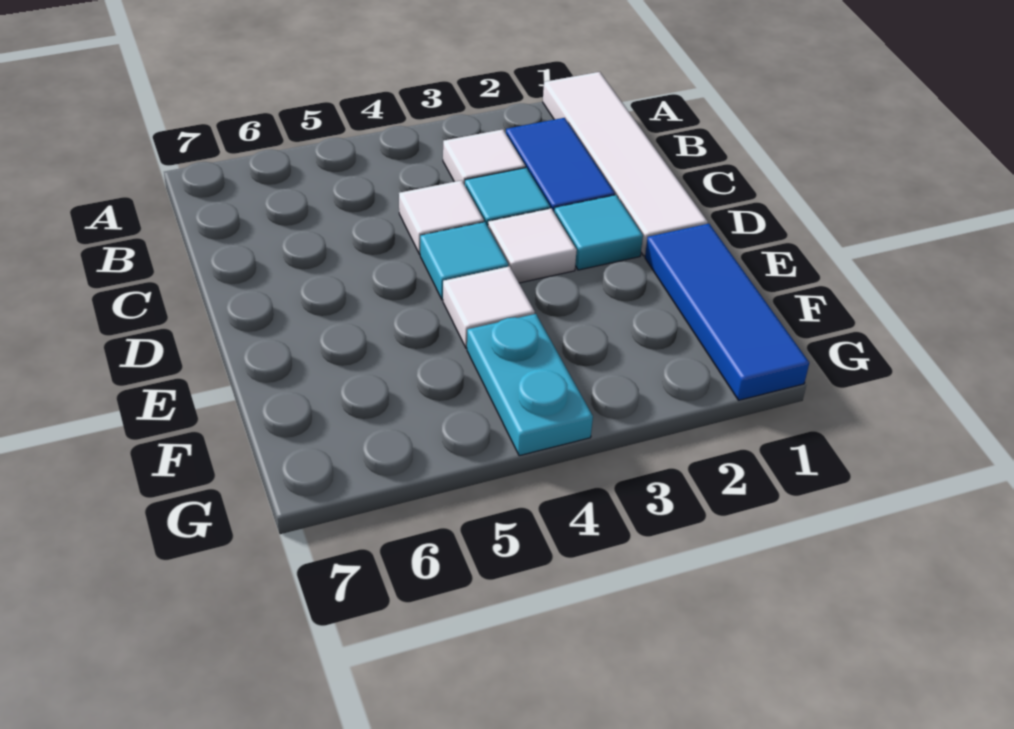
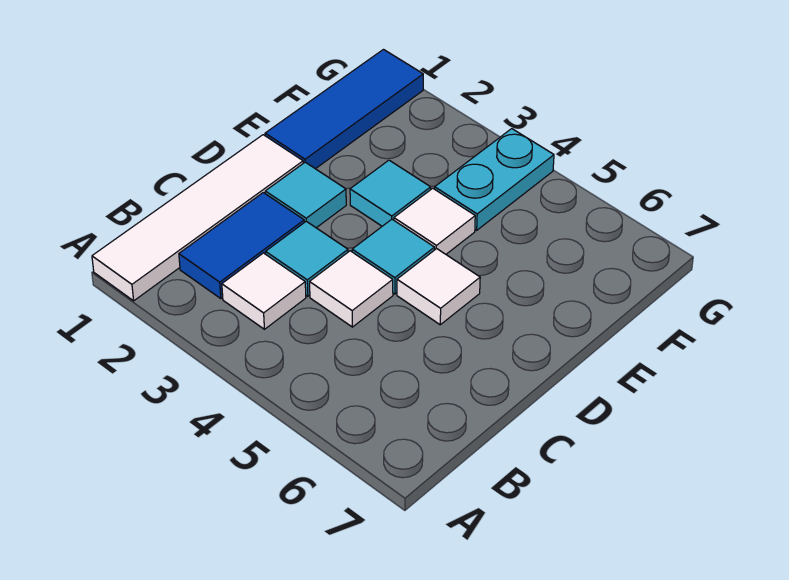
white 1x1 tile [488,209,577,283] -> white 1x1 tile moved to [397,249,480,325]
none -> cyan 1x1 tile [350,160,431,226]

